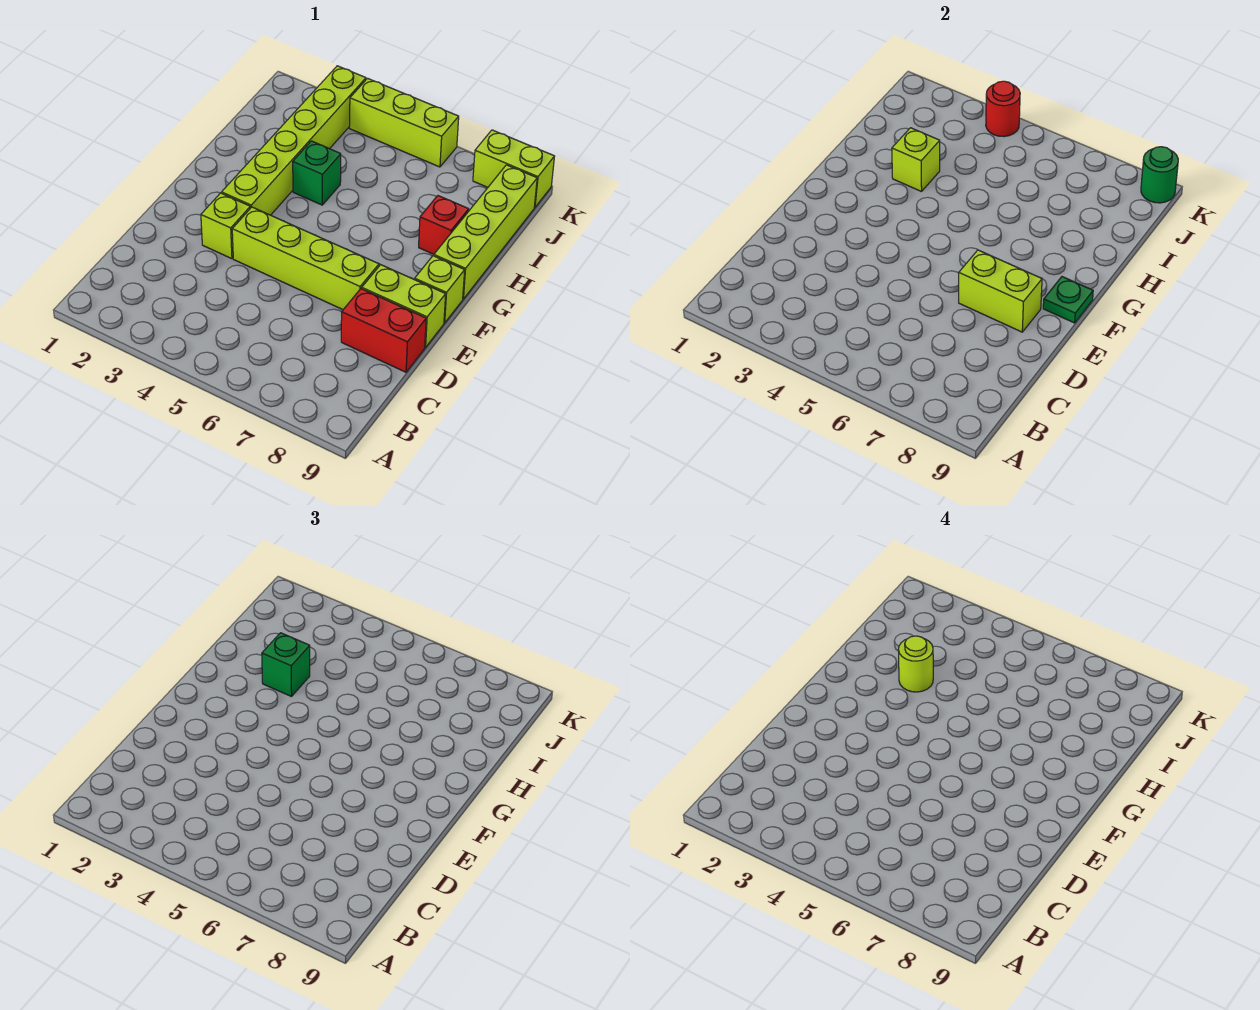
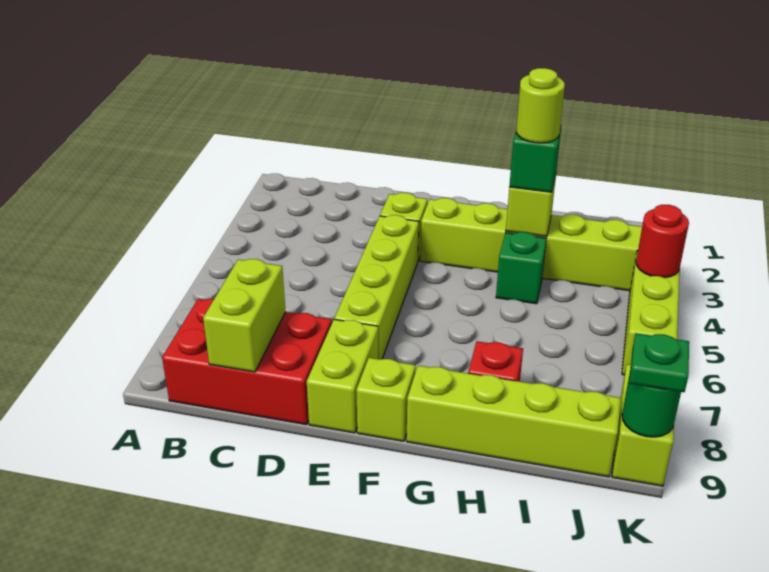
red 1x2 brick [341,289,426,372] -> red 2x3 brick [162,299,332,425]
lime 1x2 brick [959,250,1042,332] -> lime 1x2 brick moved to [203,259,286,372]
green 1x1 plate [1043,277,1093,323] -> green 1x1 plate moved to [629,333,689,392]

